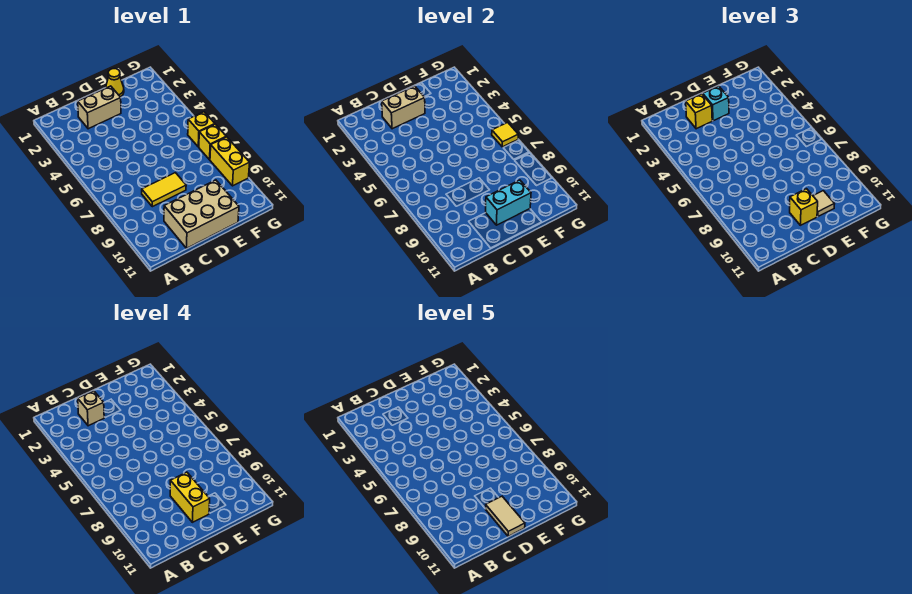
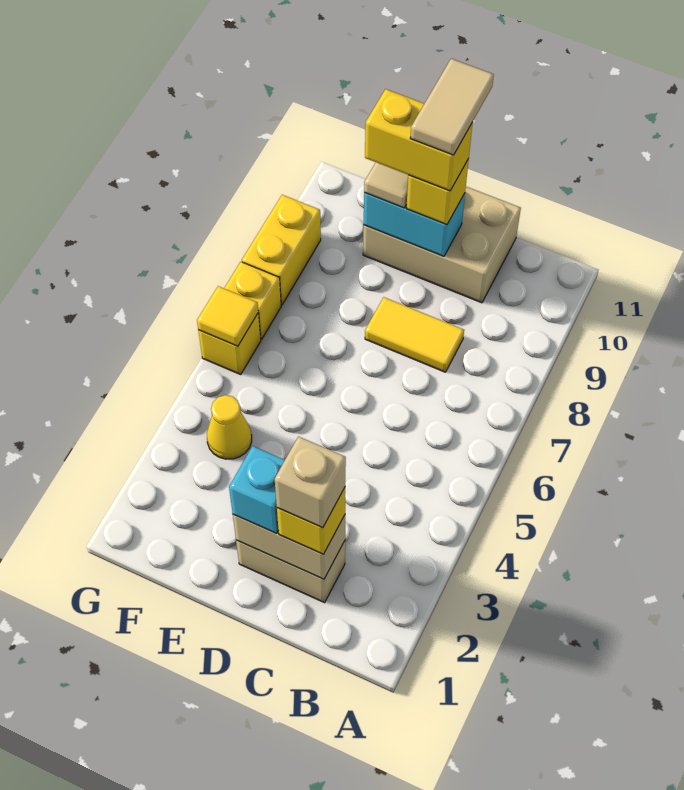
yellow 1x2 brick [170,472,210,522] -> yellow 1x2 brick turned to [365,89,473,191]
yellow 1x1 cone [106,69,124,97] -> yellow 1x1 cone moved to [207,395,252,459]

